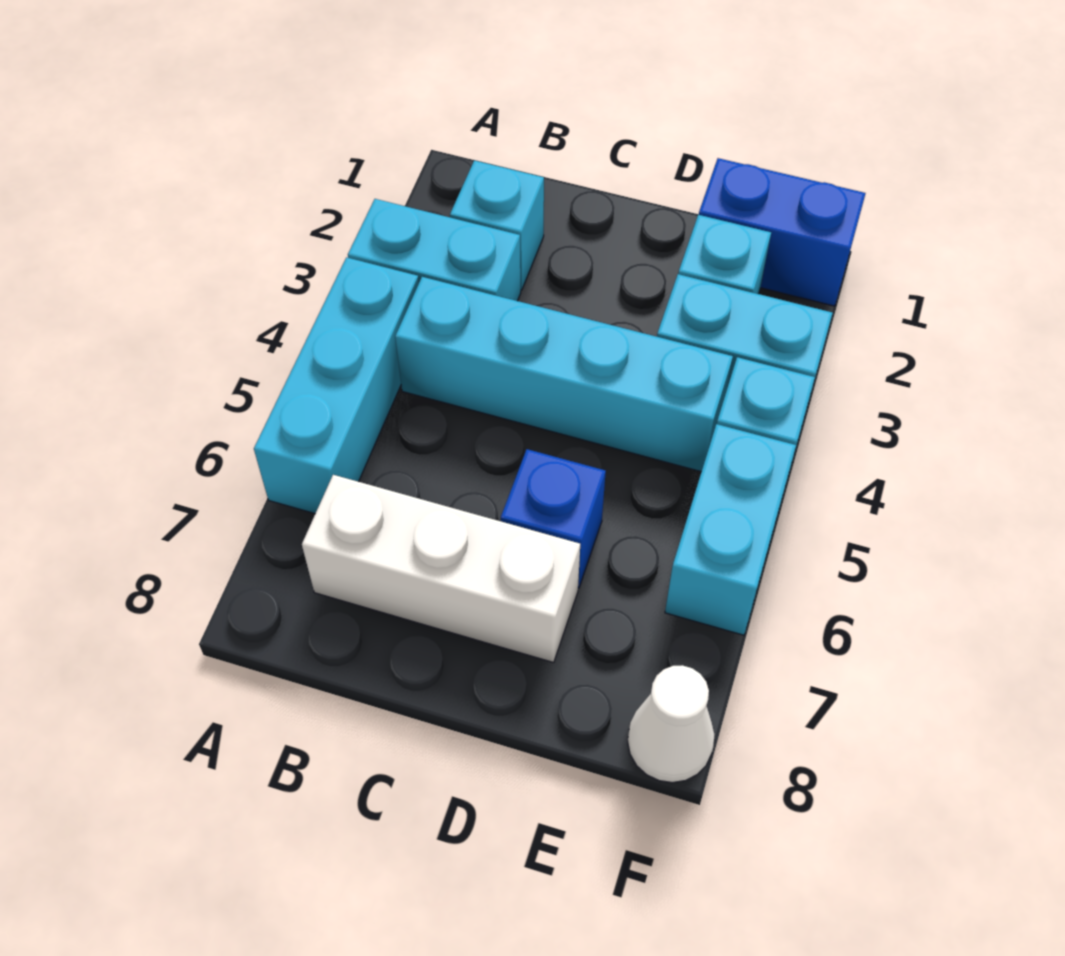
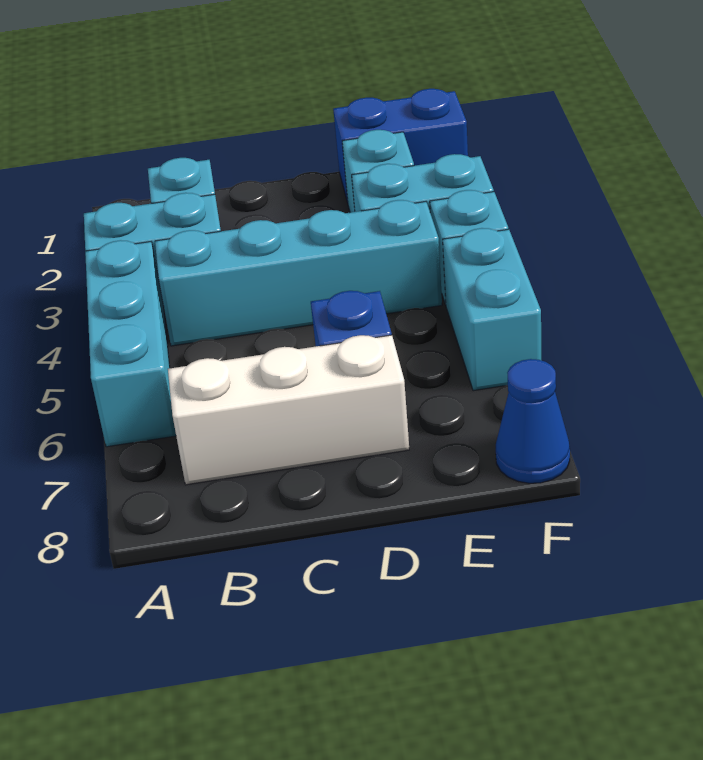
white 1x1 cone [628,665,715,783] -> blue 1x1 cone [496,359,570,483]

